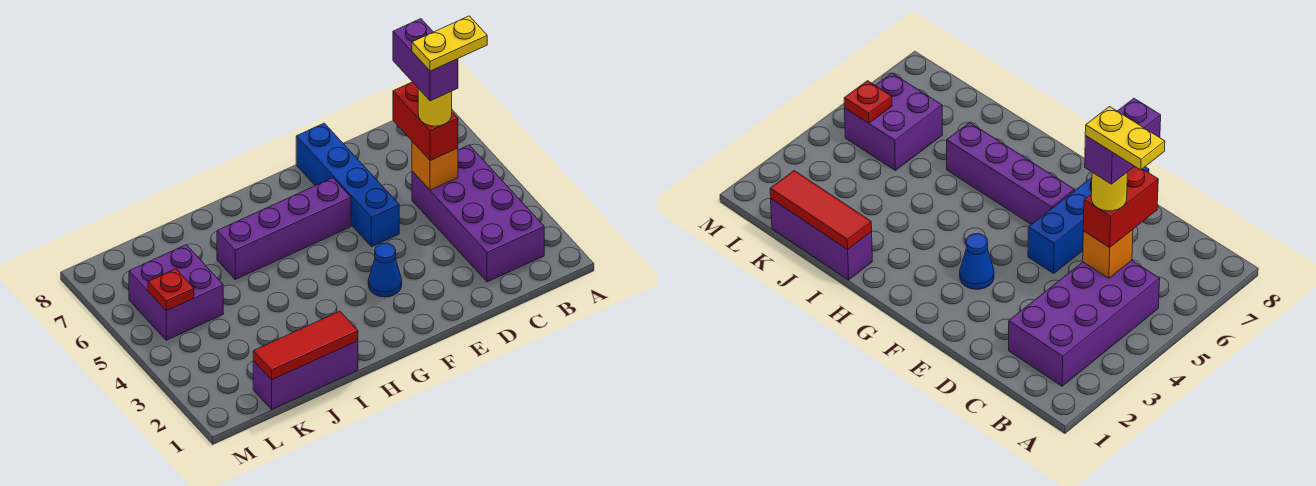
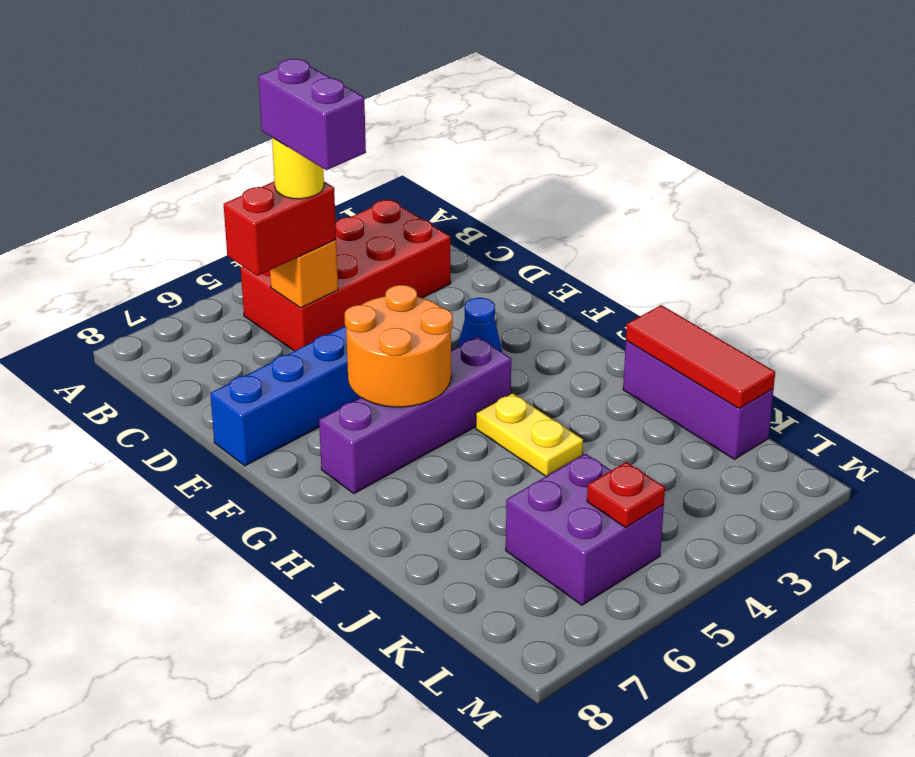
purple 2x4 brick [412,145,544,282] -> red 2x4 brick [241,199,451,351]
yellow 1x2 plate [412,16,487,71] -> yellow 1x2 plate moved to [476,393,583,476]
purple 1x2 brick [393,19,458,101] -> purple 1x2 brick turned to [258,59,366,170]
none -> orange 2x2 round brick [345,285,453,407]
purple 1x4 brick [217,178,351,279] -> purple 1x4 brick turned to [319,337,511,494]

